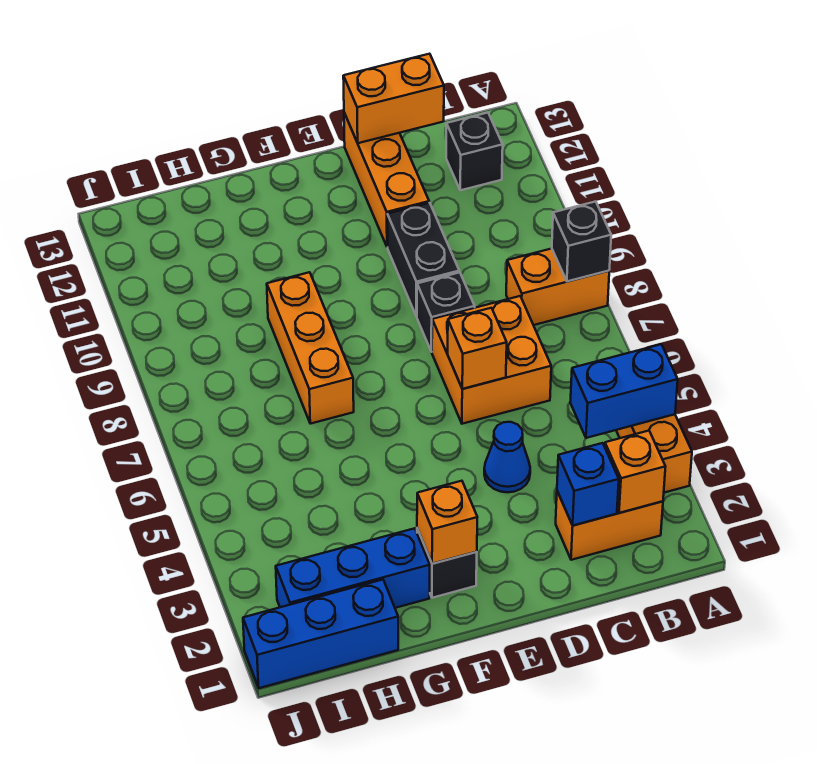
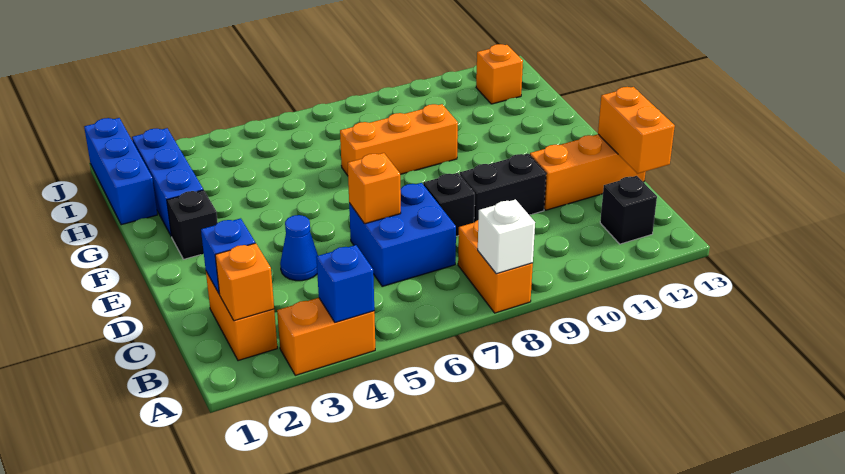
blue 1x2 brick [570,344,678,438] -> blue 1x1 brick [316,245,374,322]
black 1x1 brick [552,201,611,281] -> white 1x1 brick [478,199,535,274]
orange 2x2 brick [432,296,551,424] -> blue 2x2 brick [349,183,456,286]
orange 1x1 brick [417,481,477,564] -> orange 1x1 brick moved to [476,44,523,104]

